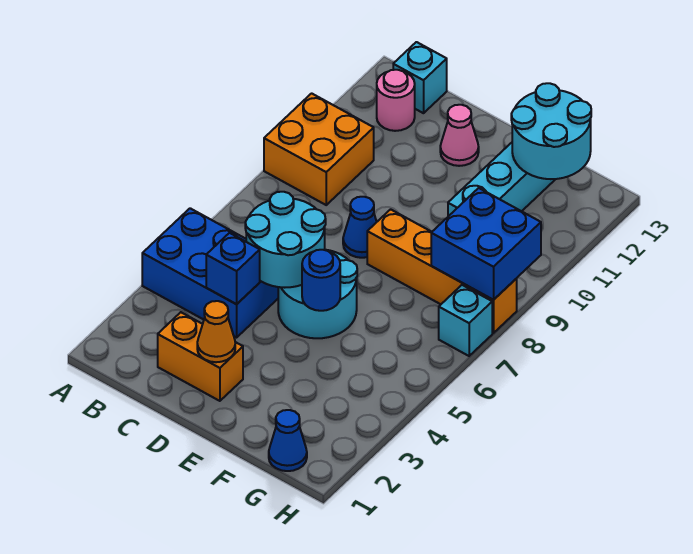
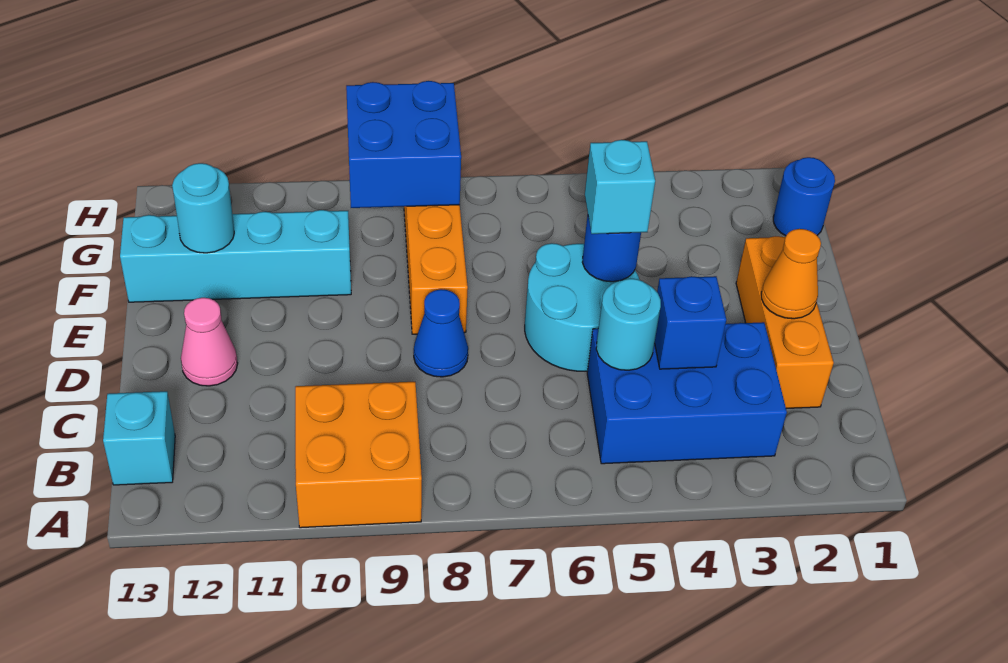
blue 2x3 brick [142,208,278,337] -> blue 2x3 brick turned to [587,322,787,464]
pink 1x1 round brick [377,70,415,131] -> none
orange 1x2 brick [158,312,243,401] -> orange 1x3 brick [736,236,834,408]
cyan 2x2 round brick [245,192,326,288] -> cyan 1x1 round brick [596,279,661,370]
cyan 2x2 round brick [511,83,591,179] -> cyan 1x1 round brick [172,163,234,253]
blue 1x1 cone [269,410,307,471] -> blue 1x1 round brick [773,157,835,236]
cyan 1x1 brick [439,285,492,356] -> cyan 1x1 brick moved to [585,140,655,234]

